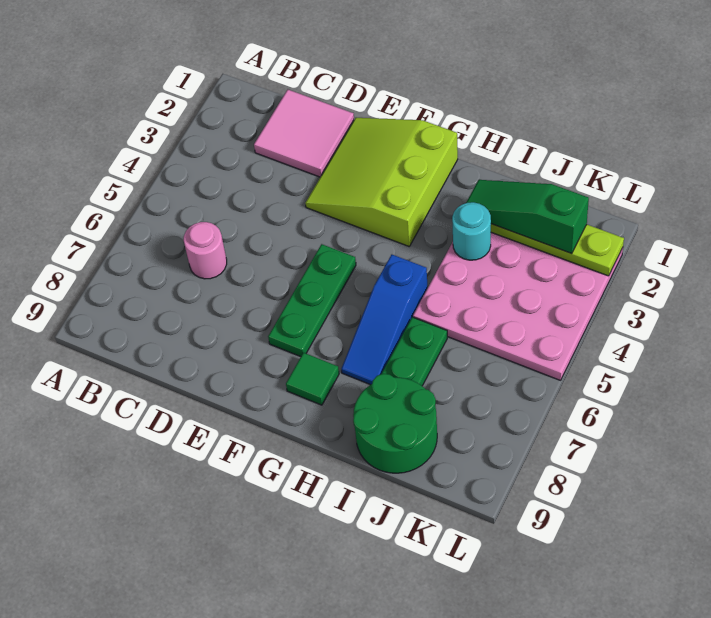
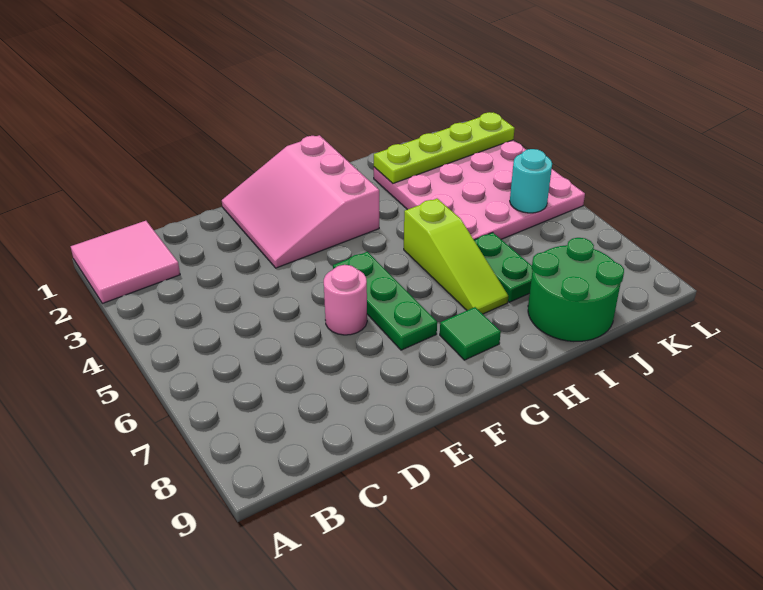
pink 2x2 tile [254,90,354,177] -> pink 2x2 tile moved to [71,221,180,303]
pink 1x1 round brick [184,222,227,279] -> pink 1x1 round brick moved to [324,265,367,335]
lime 3x3 slope [305,118,458,246] -> pink 3x3 slope [222,135,379,268]
blue 1x3 slope [341,255,428,385] -> lime 1x3 slope [404,199,508,314]
green 1x3 slope [466,180,589,254] -> none
cyan 1x1 round brick [452,202,491,260] -> cyan 1x1 round brick moved to [510,149,552,213]

